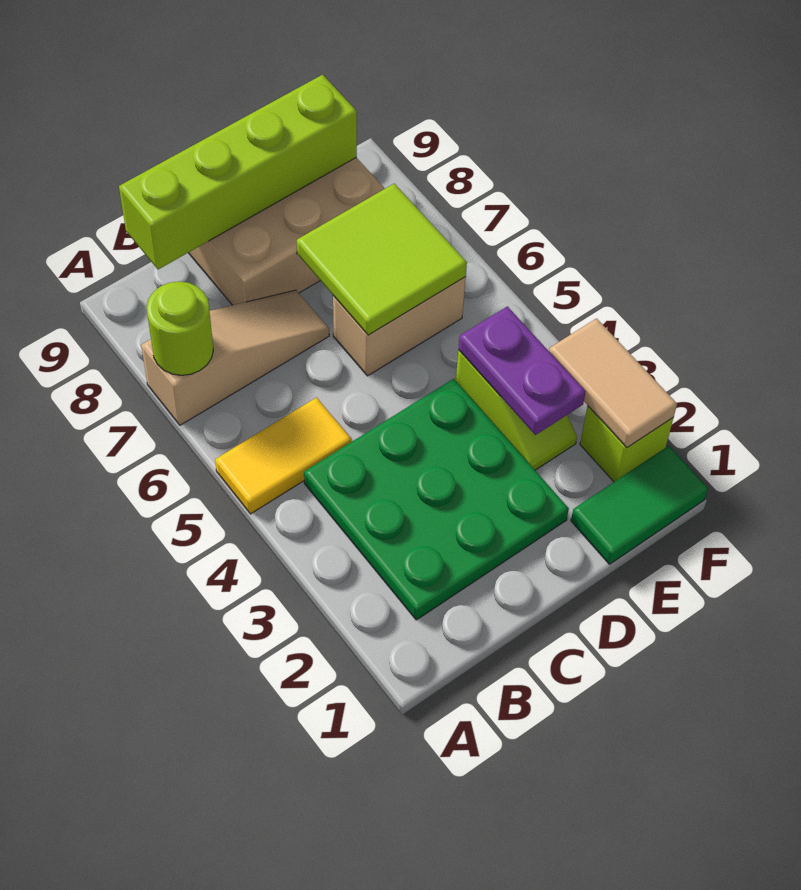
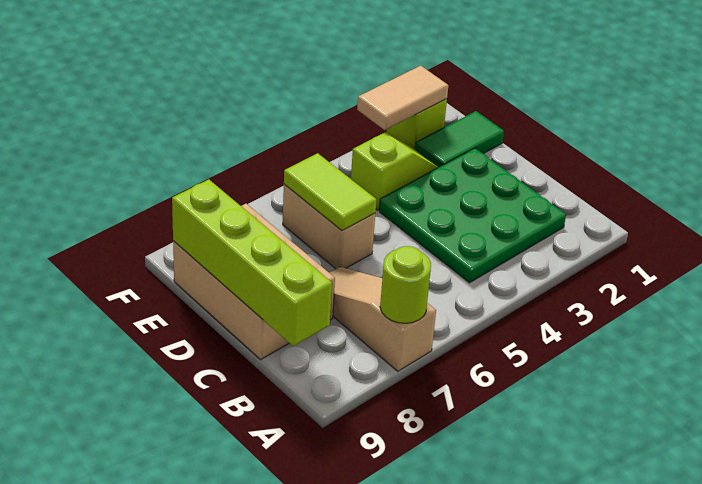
yellow 1x2 tile [215,398,351,514] -> none
lime 2x2 tile [297,184,467,335] -> lime 1x2 tile [284,153,376,231]
green 1x2 tile [571,446,708,564] -> green 1x2 tile turned to [415,111,504,167]
purple 1x2 plate [458,306,586,435] -> none

